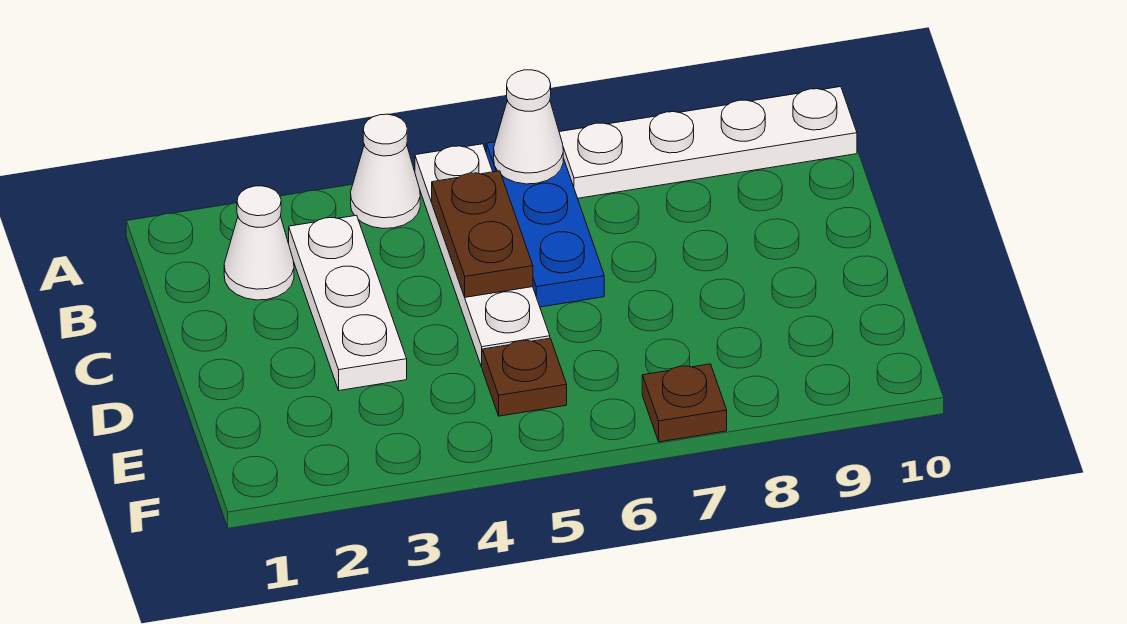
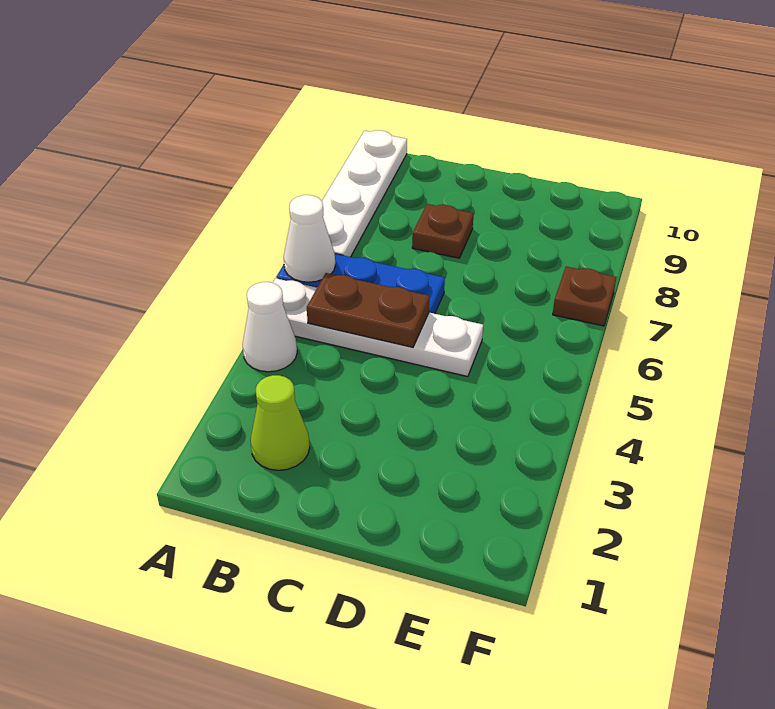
white 1x1 cone [224,186,294,300] -> lime 1x1 cone [251,375,310,470]
white 1x3 plate [289,215,407,390] -> none
brown 1x1 plate [482,338,567,416] -> brown 1x1 plate moved to [412,204,474,258]

